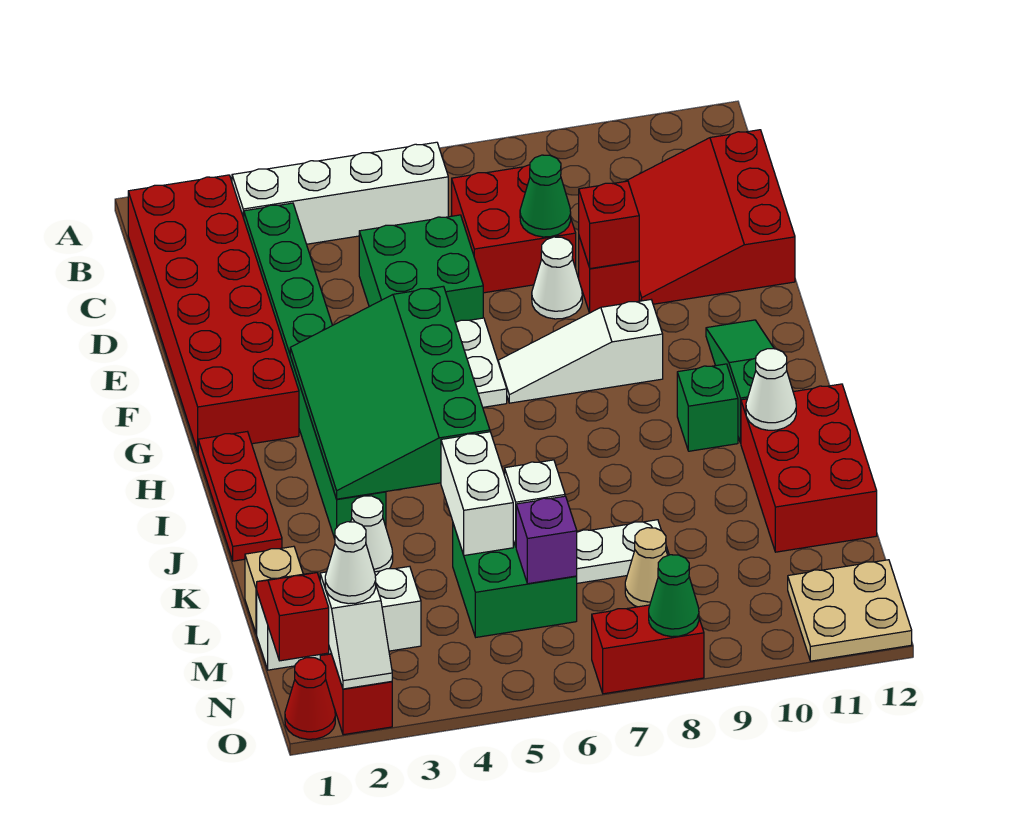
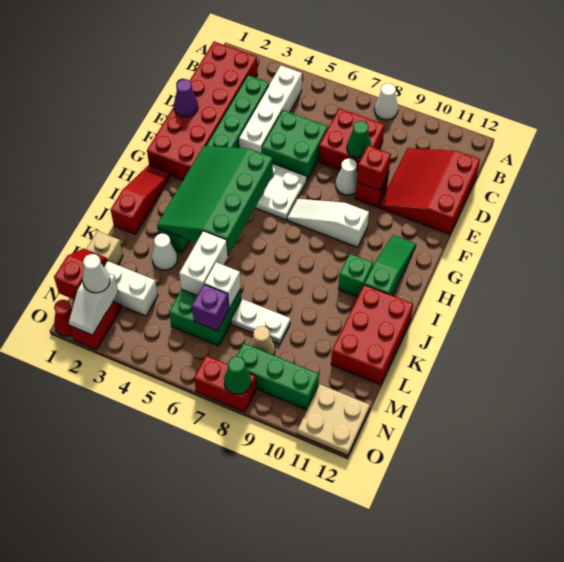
white 1x4 brick [232,142,448,244] -> white 1x4 brick turned to [239,65,302,153]
none -> purple 1x1 cone [174,79,198,117]
red 1x3 plate [198,432,282,561] -> red 1x3 slope [111,165,170,234]
white 1x1 cone [746,349,796,430] -> white 1x1 cone moved to [374,83,398,120]
none -> green 1x3 brick [236,343,319,410]

